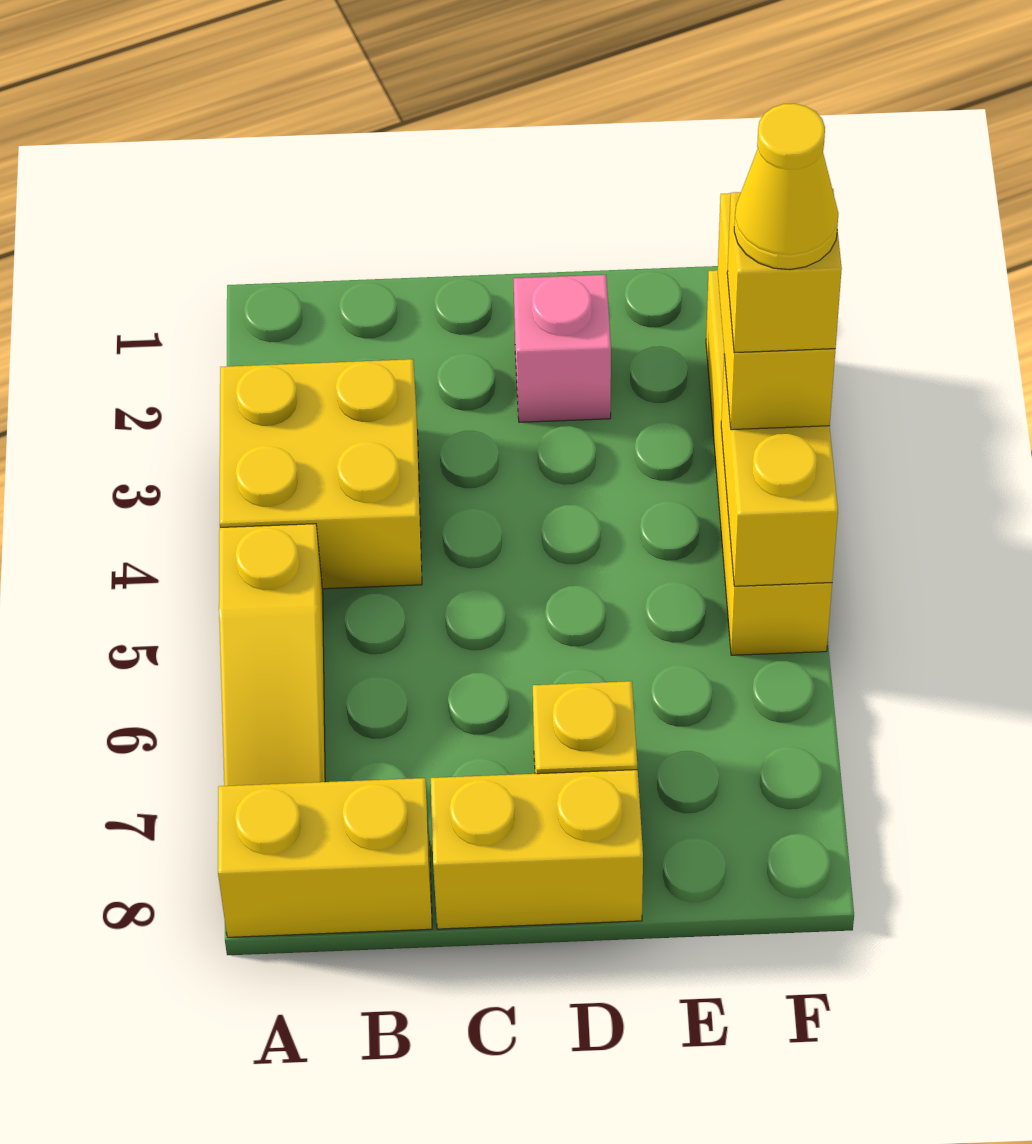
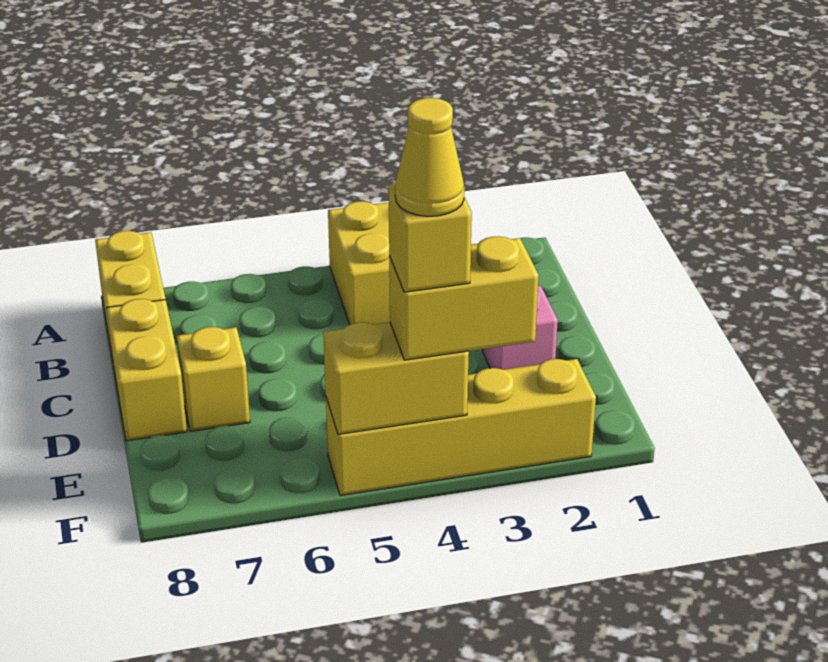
yellow 1x3 slope [219,524,325,786] -> none

